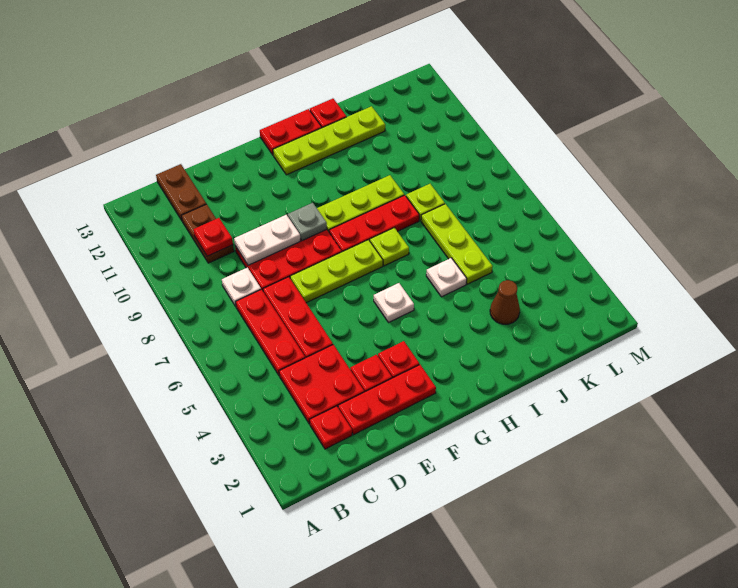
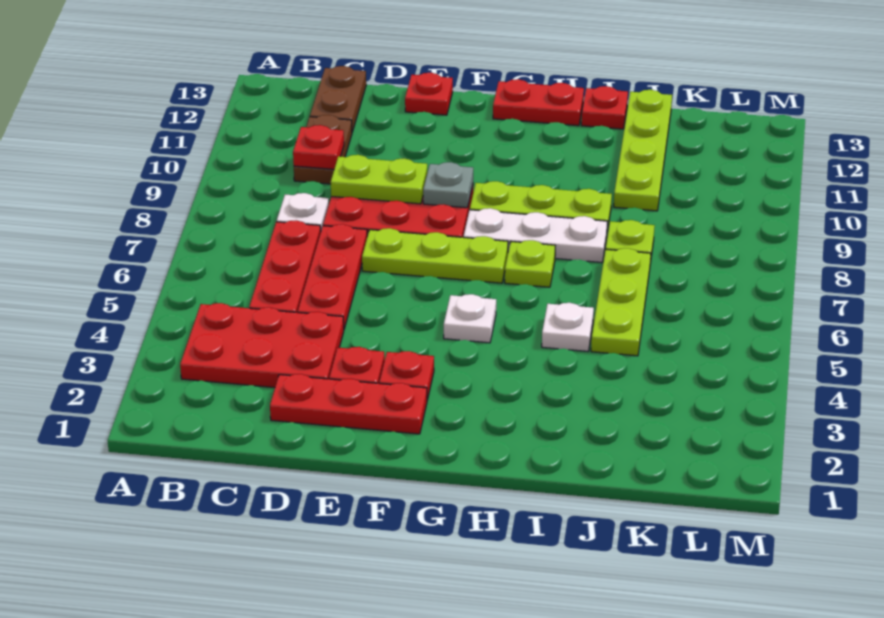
red 1x1 plate [310,406,352,449] -> red 1x1 plate moved to [405,73,453,115]
red 2x2 plate [279,345,364,424] -> red 2x3 plate [180,303,344,388]
white 1x2 plate [234,215,300,265] -> lime 1x2 plate [331,155,428,204]
red 1x3 plate [329,195,419,252] -> white 1x3 plate [464,208,608,263]
lime 1x4 plate [273,106,385,175] -> lime 1x4 plate turned to [614,90,672,211]
brown 1x1 cone [490,280,520,324] -> none

